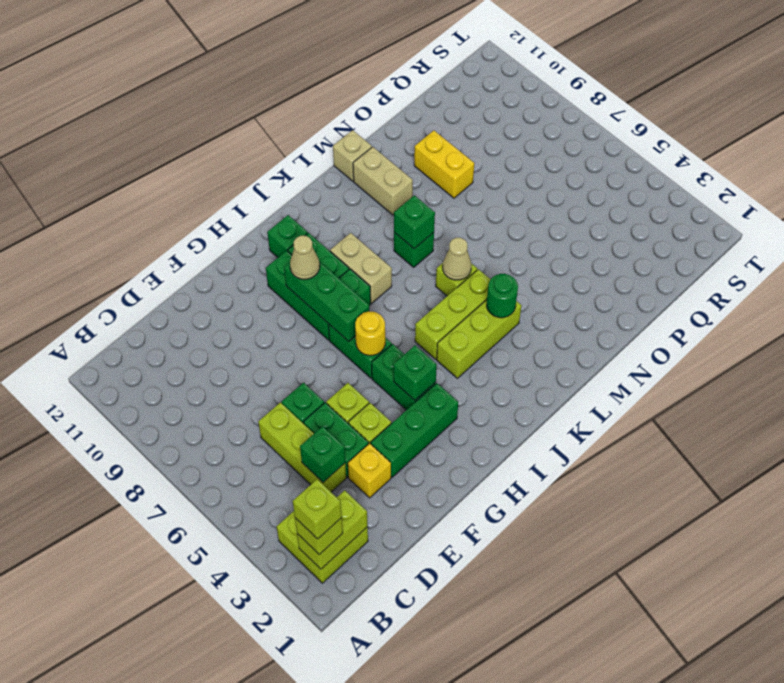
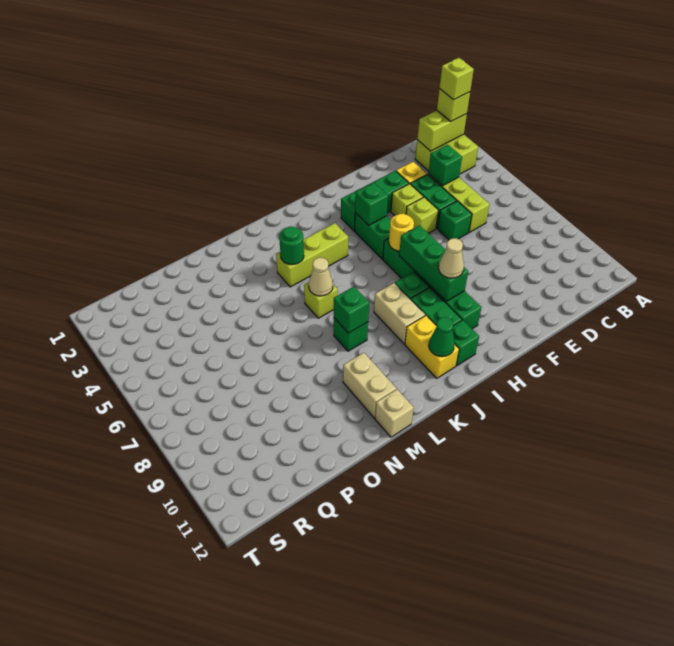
lime 1x3 brick [415,269,491,359] -> none
none -> green 1x1 cone [429,317,455,357]
yellow 1x2 brick [414,131,474,198] -> yellow 1x2 brick moved to [405,316,459,378]

